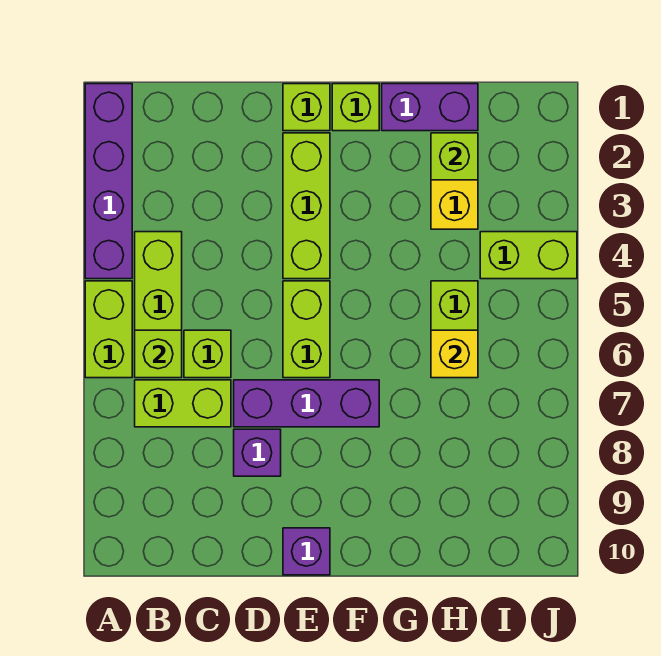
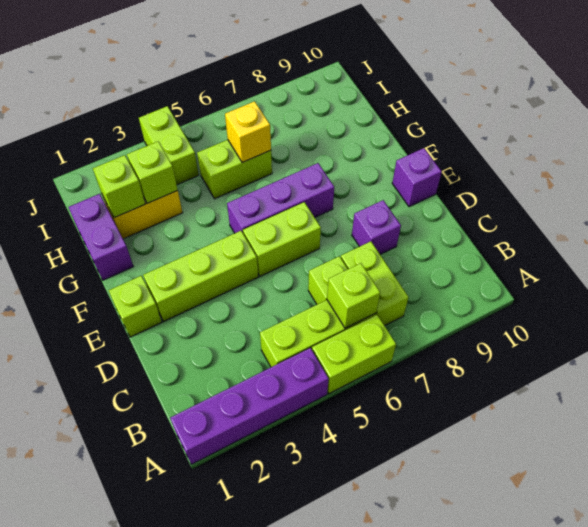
purple 1x3 brick [234,380,379,427] -> purple 1x3 brick turned to [227,163,334,233]
lime 1x1 brick [332,84,379,131] -> lime 1x1 brick moved to [127,142,178,203]

